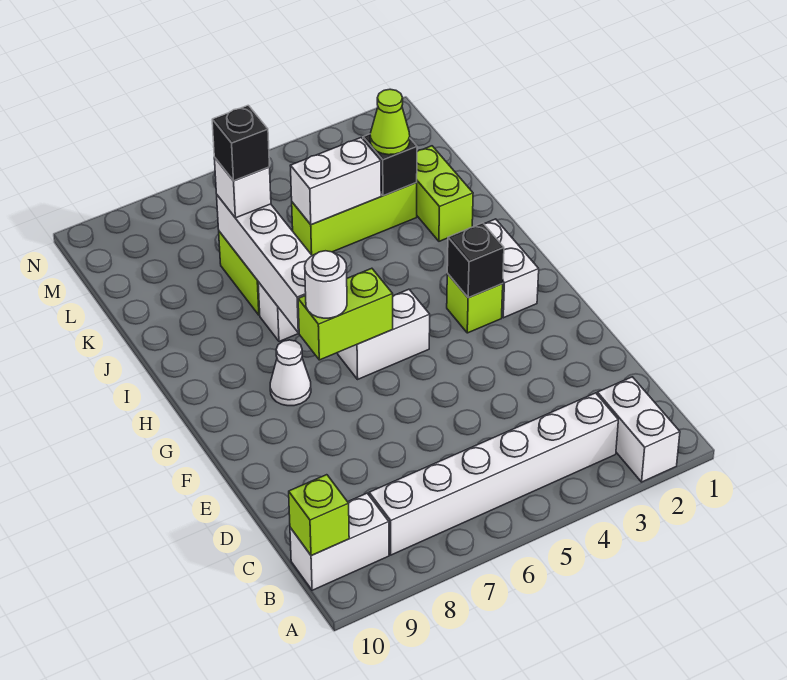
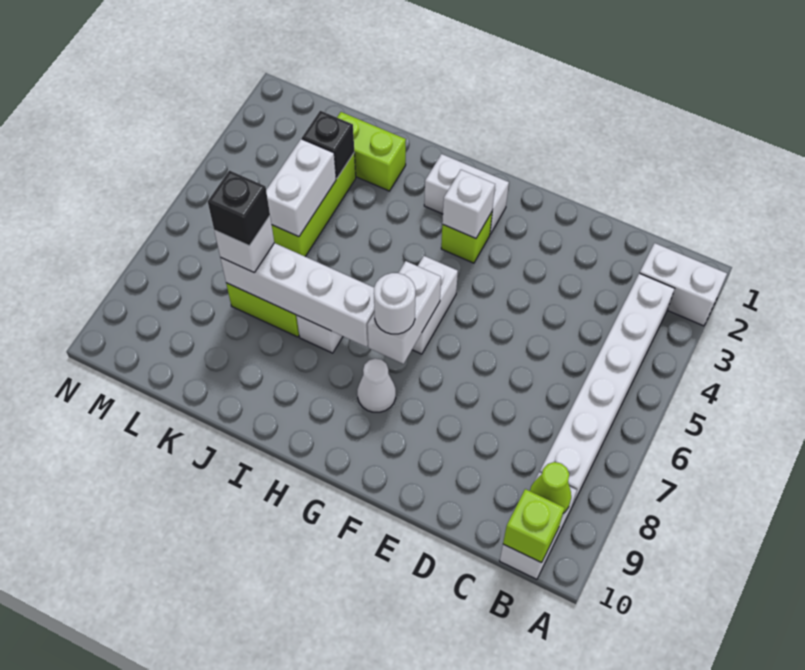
black 1x1 brick [447,223,504,298] -> white 1x1 brick [442,170,495,238]
lime 1x2 brick [298,268,393,360] -> white 1x2 brick [367,261,441,364]
lime 1x1 cone [370,89,410,155] -> lime 1x1 cone moved to [530,462,571,513]

